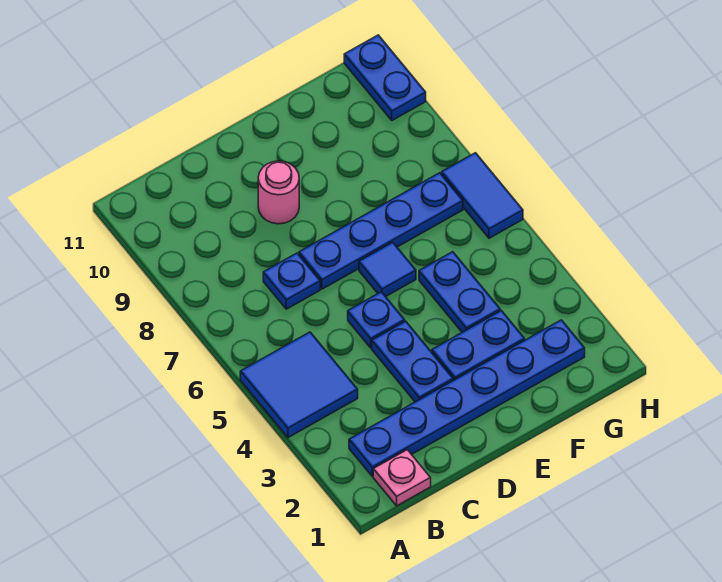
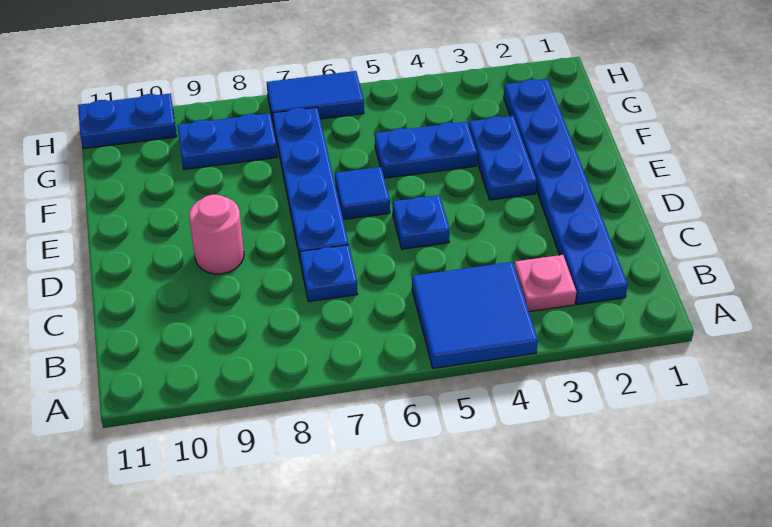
pink 1x1 plate [373,450,431,506] -> pink 1x1 plate moved to [514,255,576,312]
blue 1x2 plate [372,321,453,402] -> blue 1x2 plate moved to [177,113,277,169]

